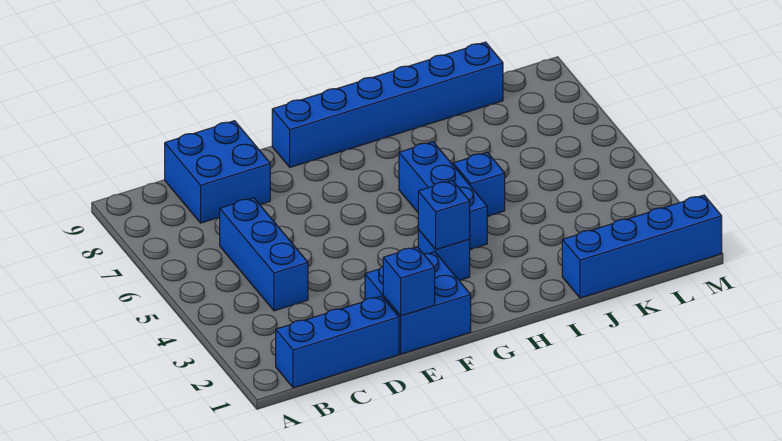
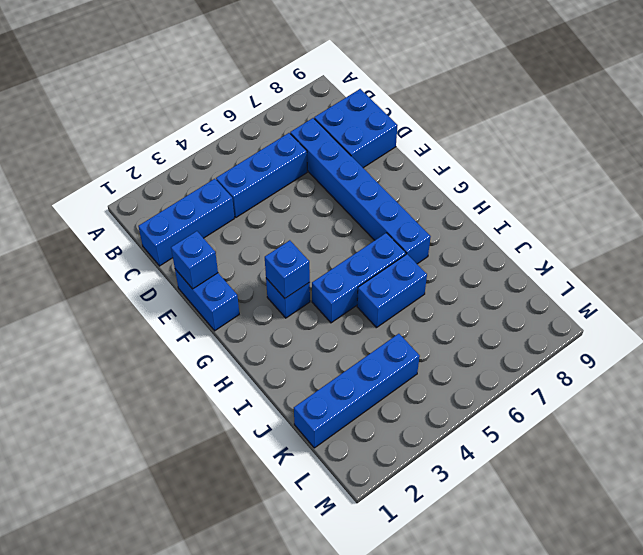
blue 1x3 brick [276,296,399,388] -> blue 1x3 brick turned to [138,179,234,266]
blue 2x2 brick [365,252,471,354] -> blue 1x2 brick [175,269,239,331]
blue 1x6 brick [272,42,503,167] -> blue 1x6 brick moved to [290,118,431,264]
blue 1x1 brick [453,152,505,216] -> blue 1x2 brick [357,254,427,328]
blue 1x4 brick [562,195,722,298] -> blue 1x4 brick turned to [294,334,420,448]

